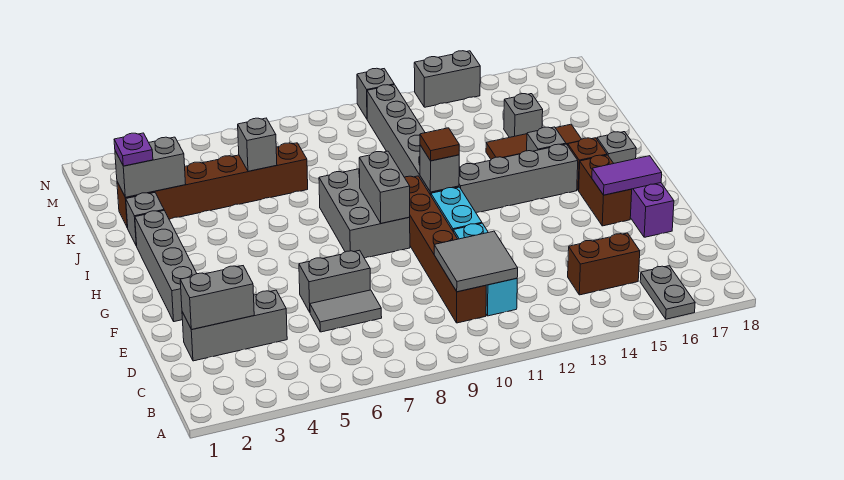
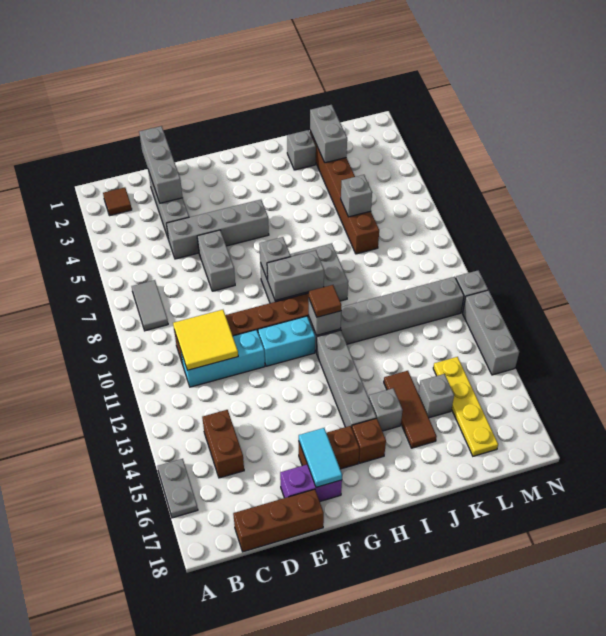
grey 1x2 plate [640,266,695,319] -> grey 1x2 plate turned to [157,459,198,518]
none -> brown 1x1 tile [103,187,132,216]
grey 2x2 tile [434,231,518,292] -> yellow 2x2 tile [173,310,238,370]
none -> brown 1x3 brick [233,489,324,552]
grey 1x2 brick [180,266,254,330] -> grey 1x3 brick [139,126,183,203]
grey 1x2 tile [310,290,382,332] -> grey 1x2 tile moved to [132,280,168,331]
grey 1x4 brick [135,211,197,322] -> grey 1x4 brick moved to [166,200,269,259]
purple 1x2 tile [592,156,662,195] -> cyan 1x2 tile [299,428,342,487]
grey 1x1 brick [597,132,636,163] -> grey 1x1 brick moved to [259,237,291,280]
purple 1x1 plate [114,133,153,166] -> none
none -> yellow 1x4 plate [433,357,498,456]
grey 1x2 brick [414,51,480,107] -> grey 1x3 brick [463,290,519,375]

